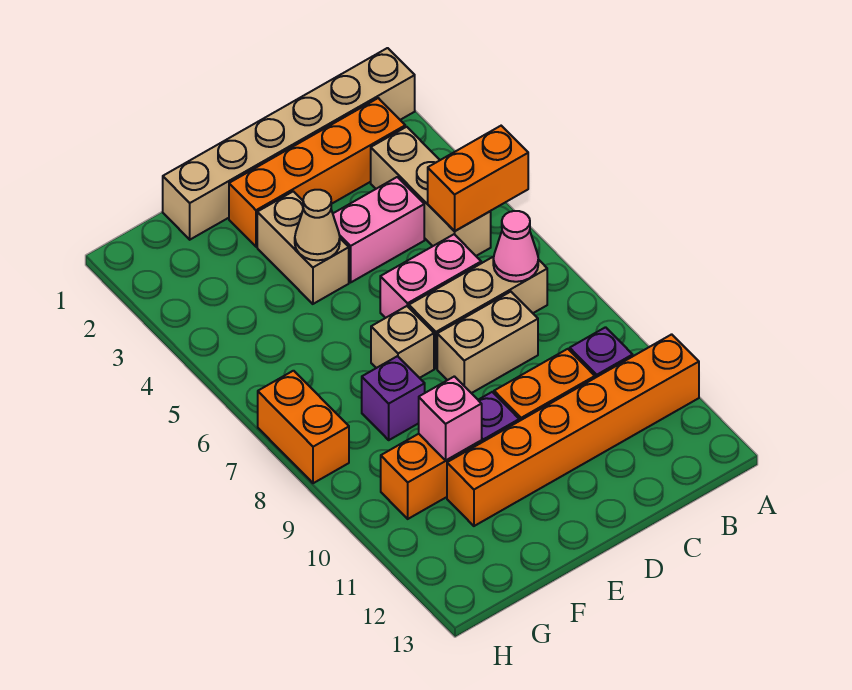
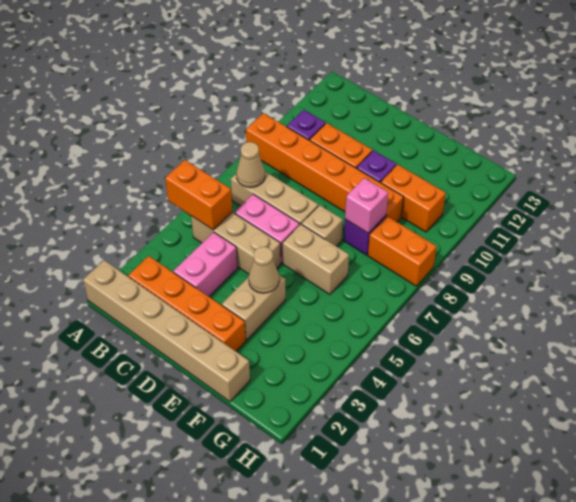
orange 1x6 brick [447,334,699,526] -> orange 1x6 brick moved to [246,113,404,222]
tan 1x3 brick [371,127,491,256] -> tan 1x3 brick turned to [191,212,280,274]
pink 1x1 cone [493,211,538,282] -> tan 1x1 cone [236,142,265,188]
pink 1x2 brick [333,177,424,282] -> pink 1x2 brick turned to [173,232,237,296]
tan 1x2 brick [437,292,538,393] -> tan 1x2 brick moved to [282,224,349,294]
pink 1x1 brick [419,376,482,460] -> pink 1x1 brick moved to [345,178,388,233]
orange 1x2 brick [258,371,349,483] -> orange 1x2 brick turned to [368,216,437,286]

